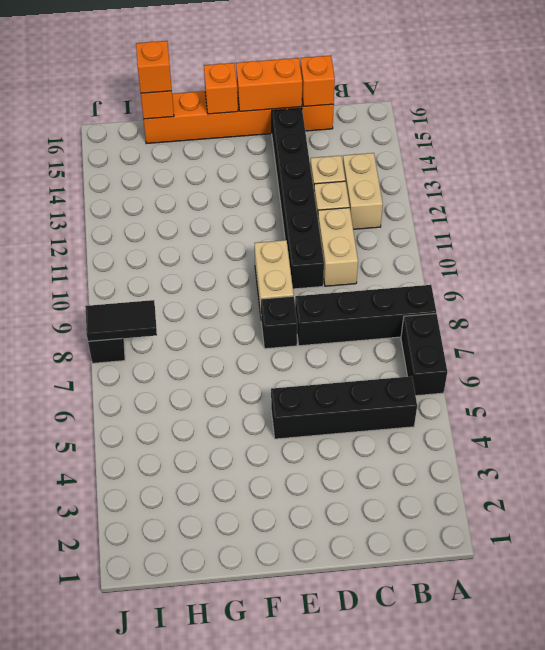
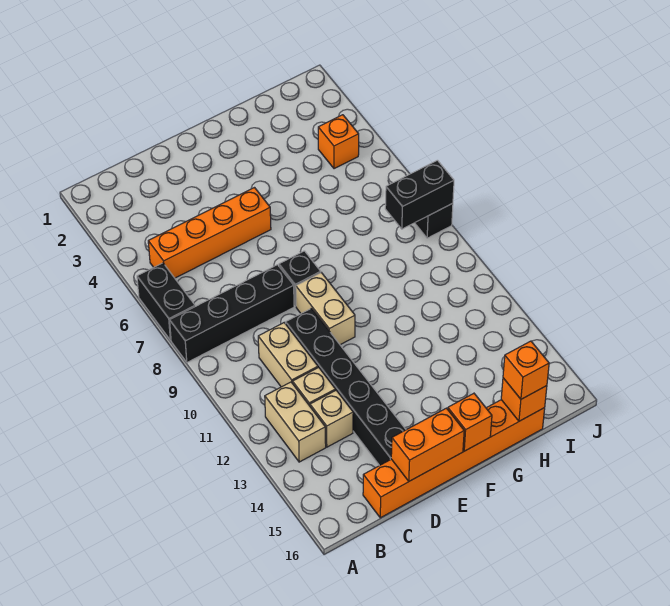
black 1x4 brick [271,376,417,439] -> orange 1x4 brick [148,188,271,278]
orange 1x1 brick [300,56,335,107] -> orange 1x1 brick moved to [318,115,359,169]
black 1x2 tile [85,300,157,341] -> black 1x2 brick [385,160,454,229]

